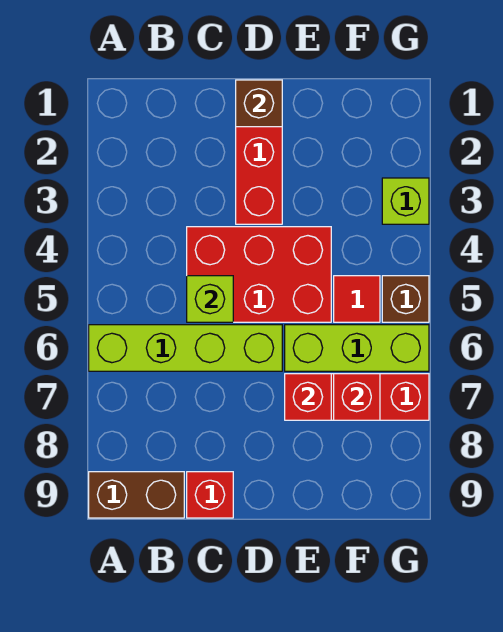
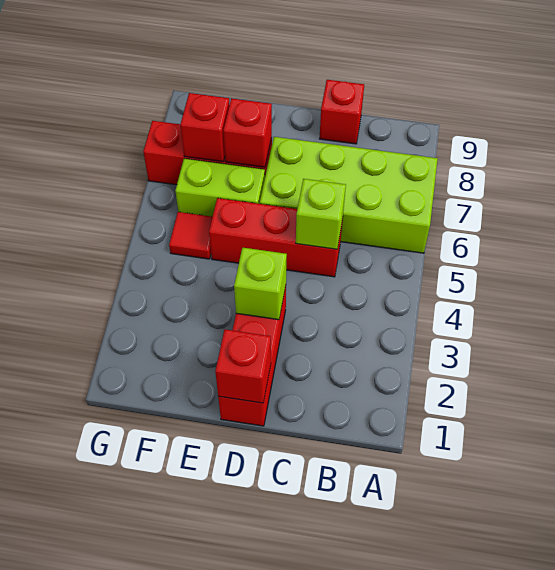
lime 1x4 brick [89,325,282,371] -> lime 2x4 brick [260,137,438,253]
brown 1x2 brick [89,472,184,518] -> none
red 2x3 brick [187,227,331,322] -> red 1x3 brick [209,198,343,277]
brown 1x1 brick [236,80,282,127] -> red 1x1 brick [215,329,271,403]
lime 1x3 brick [285,325,429,371] -> lime 1x2 brick [175,159,265,217]
lime 1x1 brick [382,178,429,224] -> lime 1x1 brick moved to [234,248,287,320]
brown 1x1 brick [382,276,429,322] -> none

